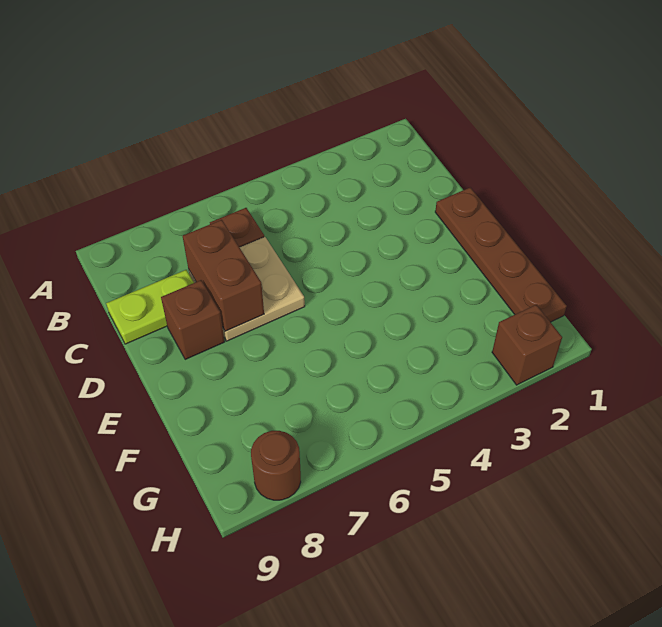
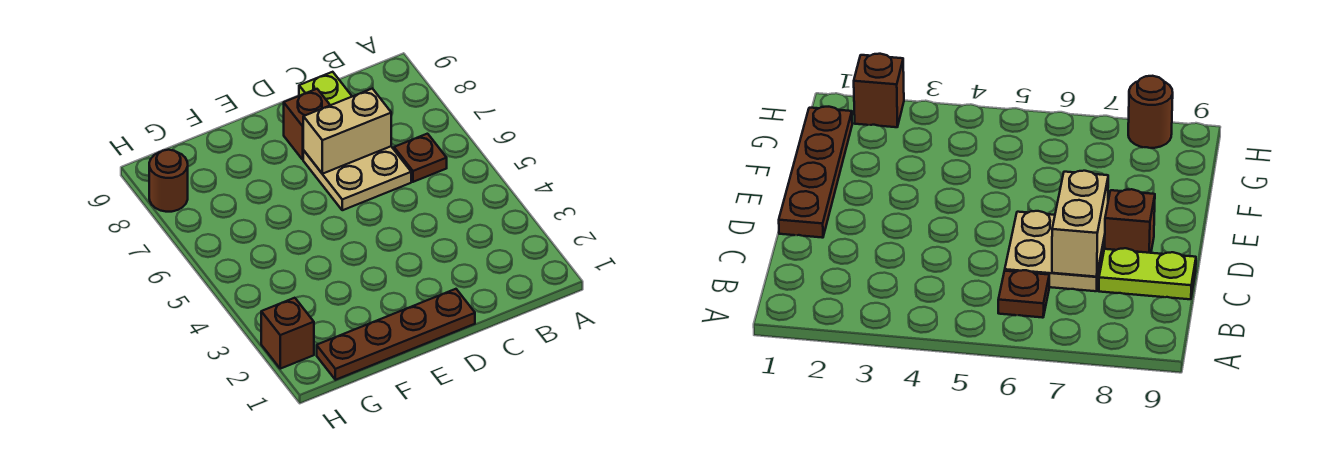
brown 1x2 brick [183,220,264,331] -> tan 1x2 brick [303,88,391,174]

